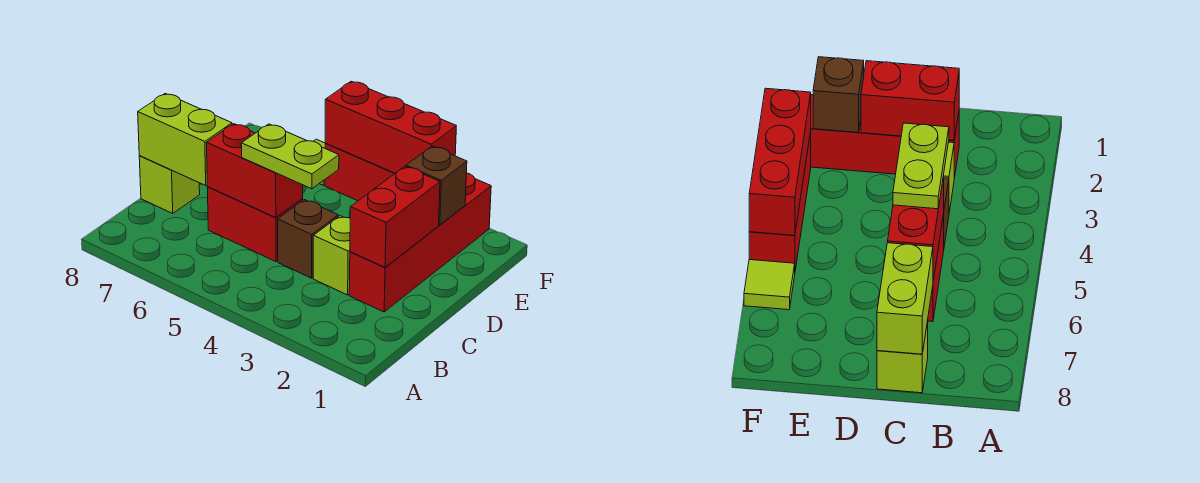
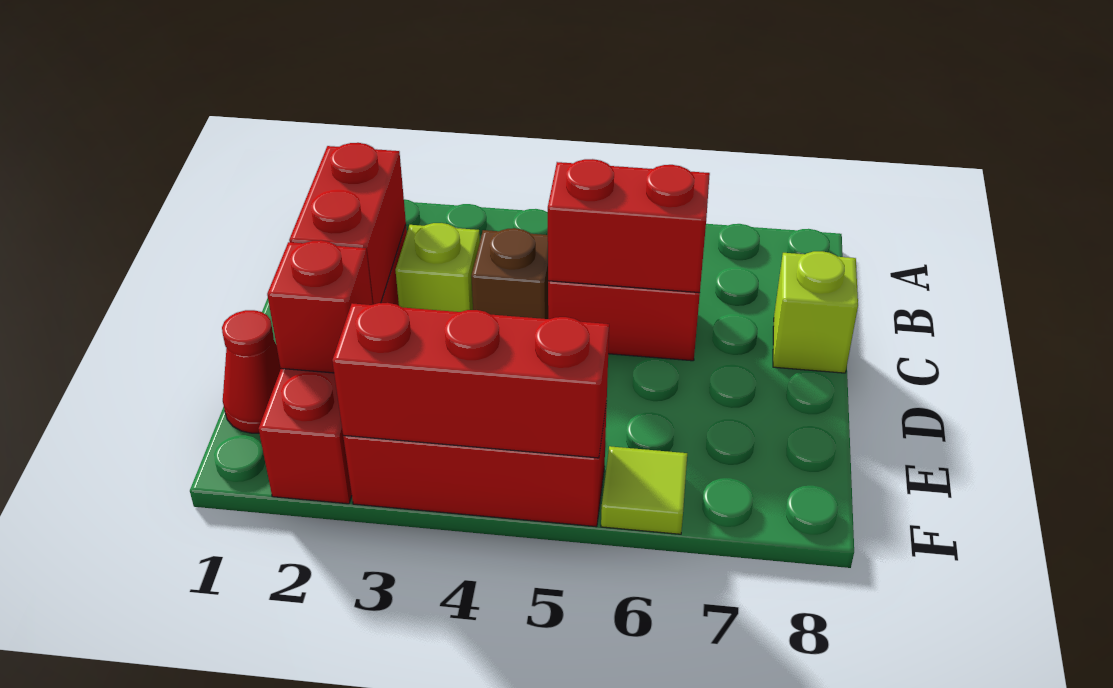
lime 1x2 plate [241,124,339,189] -> none
lime 1x2 brick [138,94,232,185] -> none
none -> red 1x1 cone [222,310,281,433]
brown 1x1 brick [406,146,467,225] -> red 1x1 brick [267,240,373,373]

